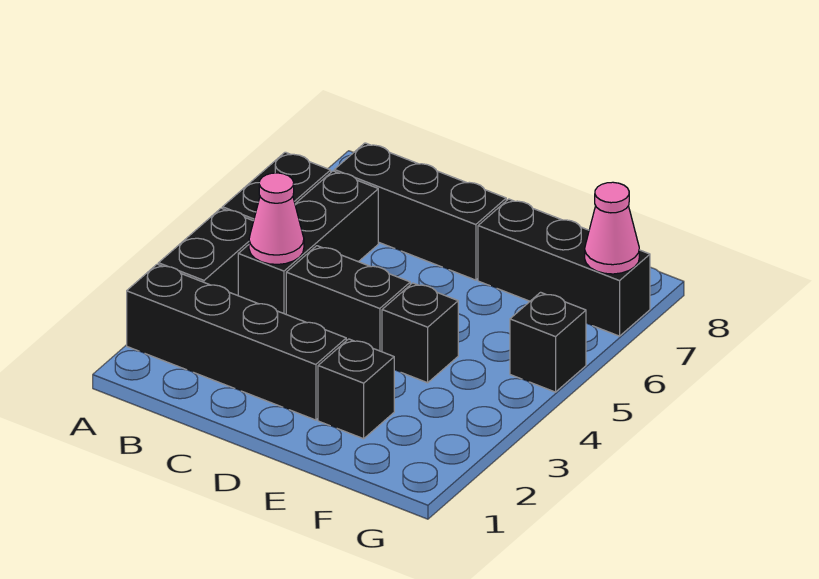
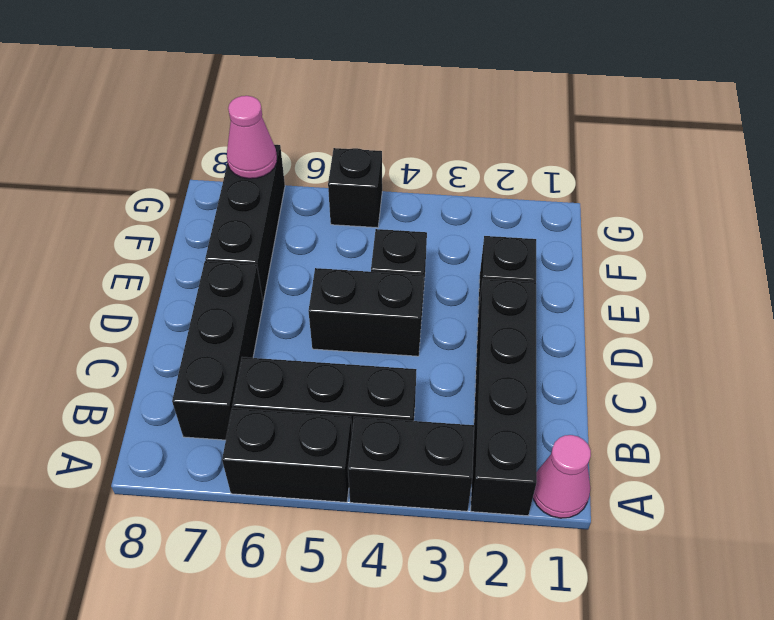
pink 1x1 cone [249,173,304,264] -> pink 1x1 cone moved to [533,435,591,518]
black 1x2 brick [286,246,410,352] -> black 1x2 brick turned to [308,268,424,356]

